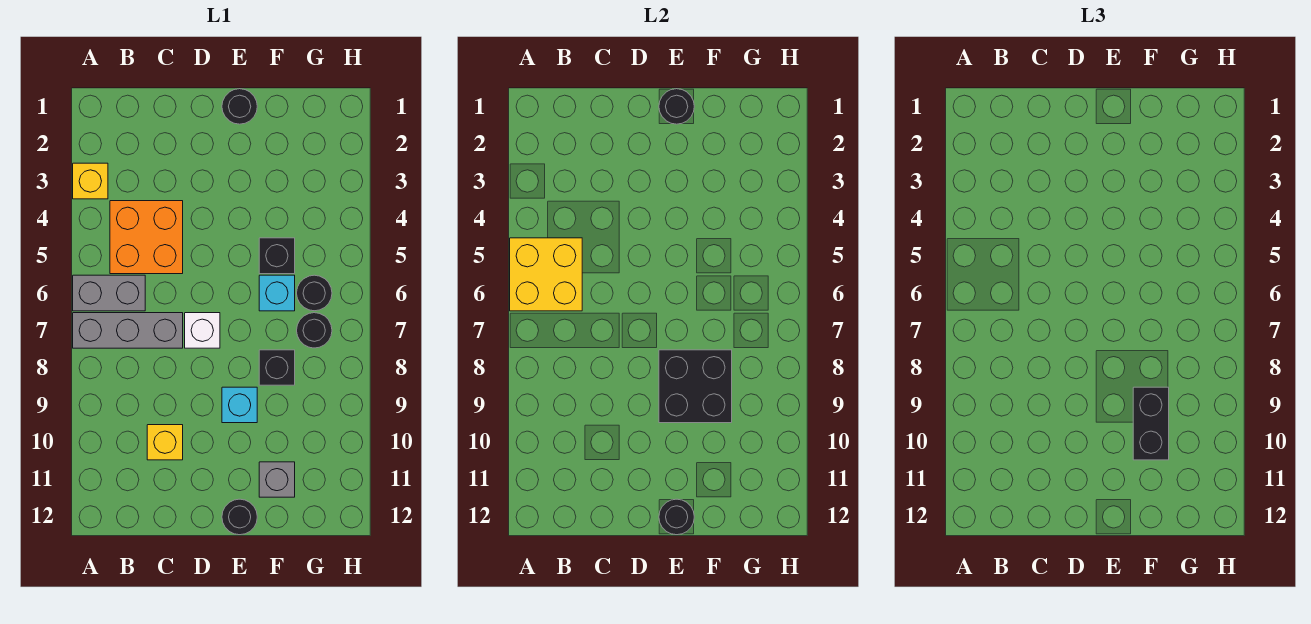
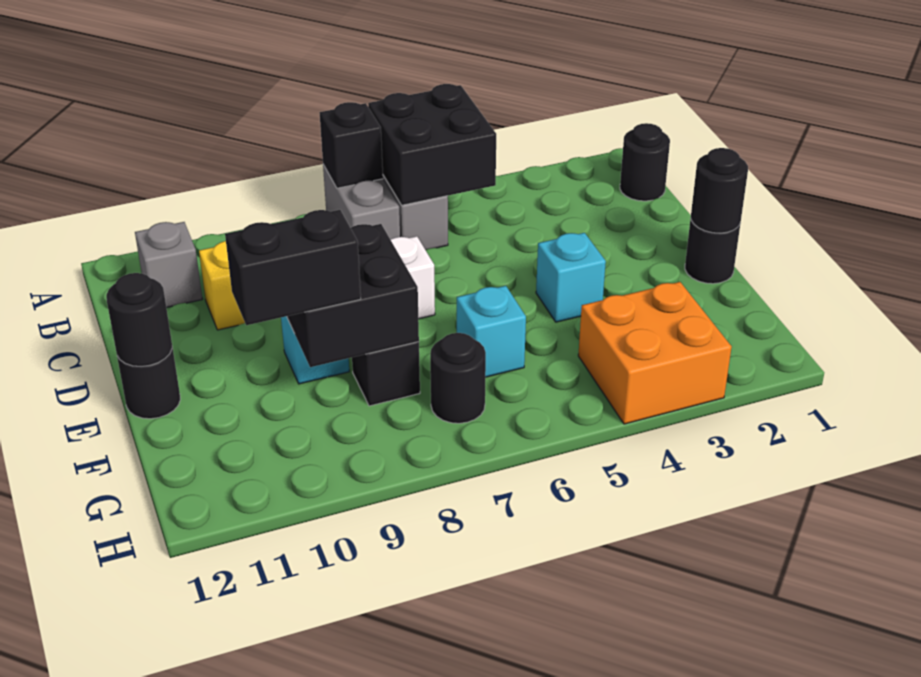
yellow 1x1 brick [73,163,108,199] -> none
yellow 2x2 brick [510,238,582,311] -> black 2x2 brick [368,84,496,205]
grey 1x3 brick [73,313,183,348] -> grey 1x2 brick [323,165,400,239]
orange 2x2 brick [110,201,183,274] -> orange 2x2 brick moved to [578,282,732,424]
none -> cyan 1x1 brick [536,233,606,322]
black 1x1 brick [259,238,295,274] -> black 1x1 brick moved to [320,102,383,188]
grey 1x1 brick [259,462,295,497] -> grey 1x1 brick moved to [135,222,202,308]
black 1x1 round brick [297,275,332,311] -> black 1x1 round brick moved to [620,123,670,201]

